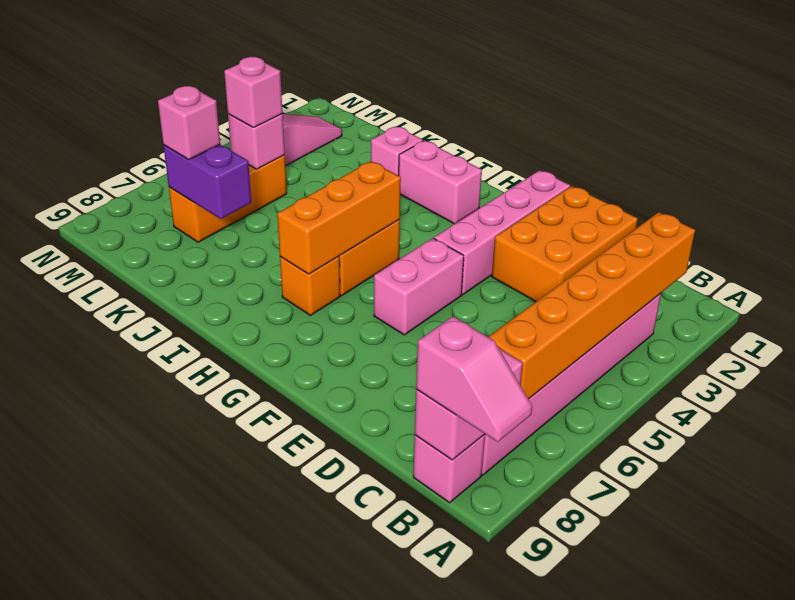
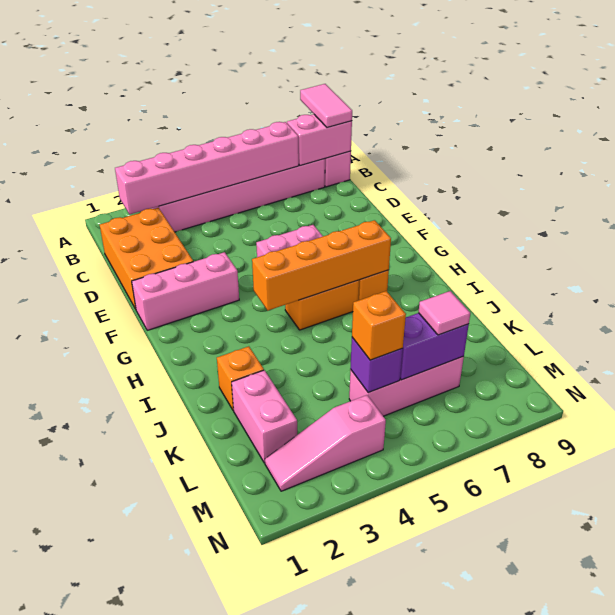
pink 1x2 slope [416,316,532,442] -> pink 1x2 tile [300,84,352,128]
orange 1x6 brick [489,212,695,399] -> pink 1x6 brick [115,122,299,214]
orange 2x3 brick [492,186,638,302] -> orange 2x3 brick turned to [100,208,193,309]
pink 1x4 brick [434,170,570,295] -> pink 1x3 brick [132,252,239,330]
pink 1x2 brick [399,141,482,224] -> pink 1x2 brick moved to [232,370,297,463]
orange 1x3 brick [277,161,401,274] -> orange 1x4 brick [252,220,391,310]
pink 1x1 brick [371,126,423,176] -> orange 1x1 brick [217,346,264,411]
purple 1x2 brick [163,145,251,219] -> purple 1x2 brick turned to [400,313,469,380]
orange 1x3 brick [169,155,287,242] -> pink 1x3 brick [349,356,464,416]
pink 1x1 brick [228,114,285,169] -> purple 1x1 brick [350,338,403,393]
pink 1x1 brick [224,57,283,128] -> orange 1x1 brick [352,291,406,360]
pink 1x1 brick [158,86,220,160] -> pink 1x1 tile [418,291,470,335]

